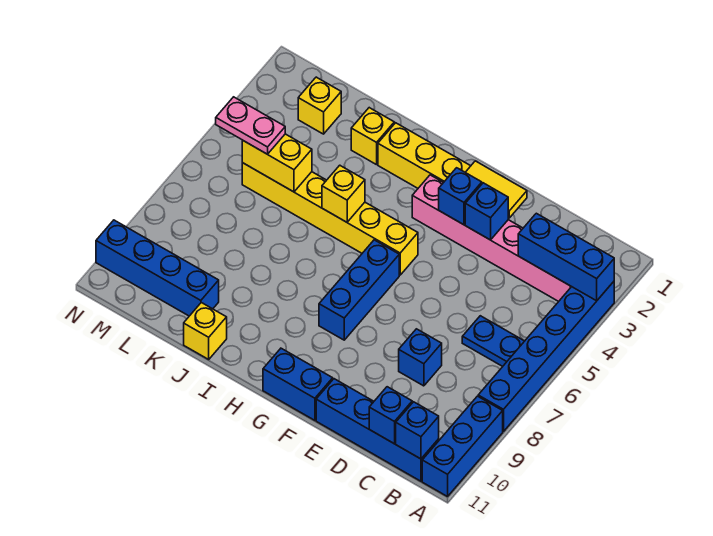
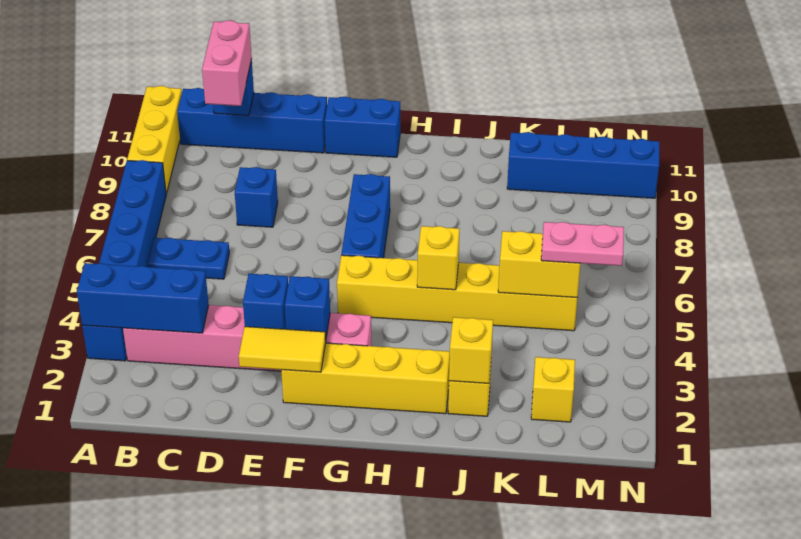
blue 1x3 brick [422,396,503,497] -> yellow 1x3 brick [127,86,182,194]
blue 1x1 brick [396,402,439,459] -> none
none -> pink 1x2 brick [202,20,252,106]
yellow 1x1 brick [184,303,227,359] -> yellow 1x1 brick moved to [449,317,493,383]

